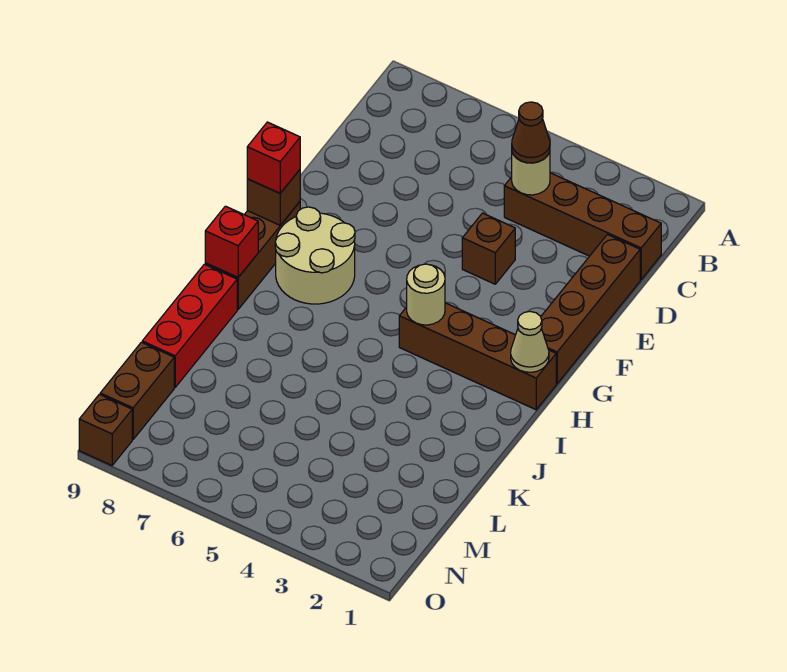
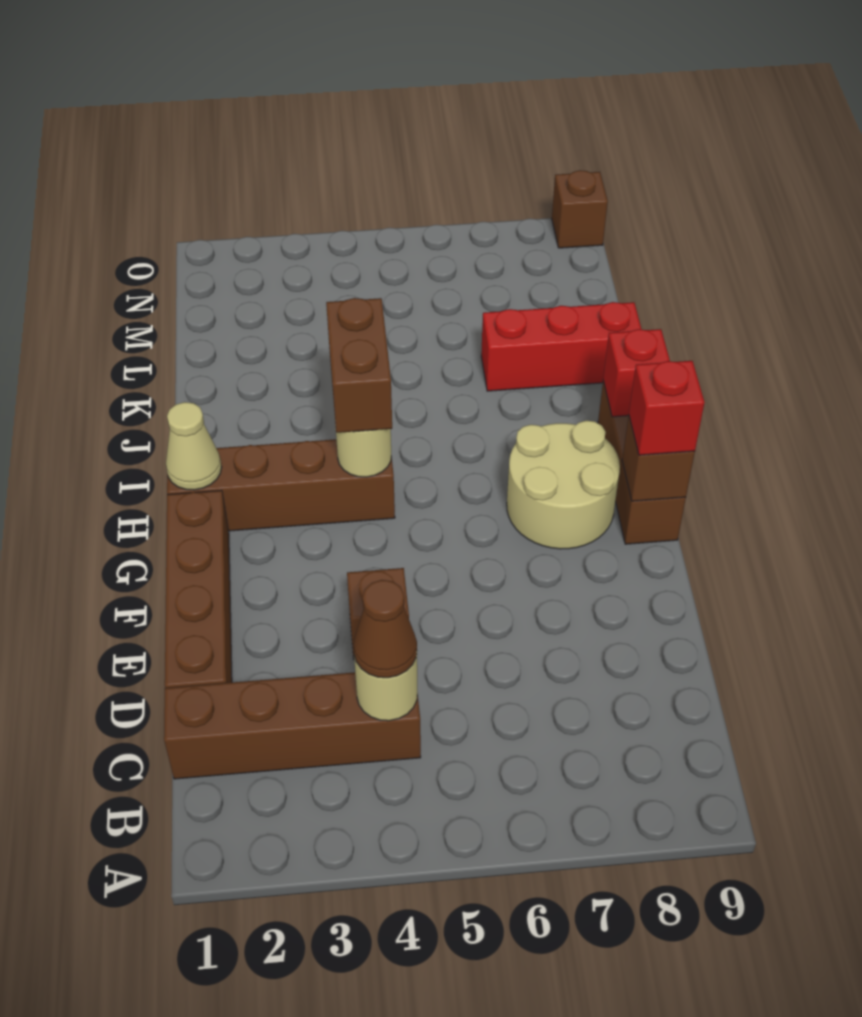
red 1x3 brick [142,264,237,387] -> red 1x3 brick turned to [481,302,642,391]
brown 1x2 brick [100,342,174,439] -> brown 1x2 brick moved to [326,298,392,433]

